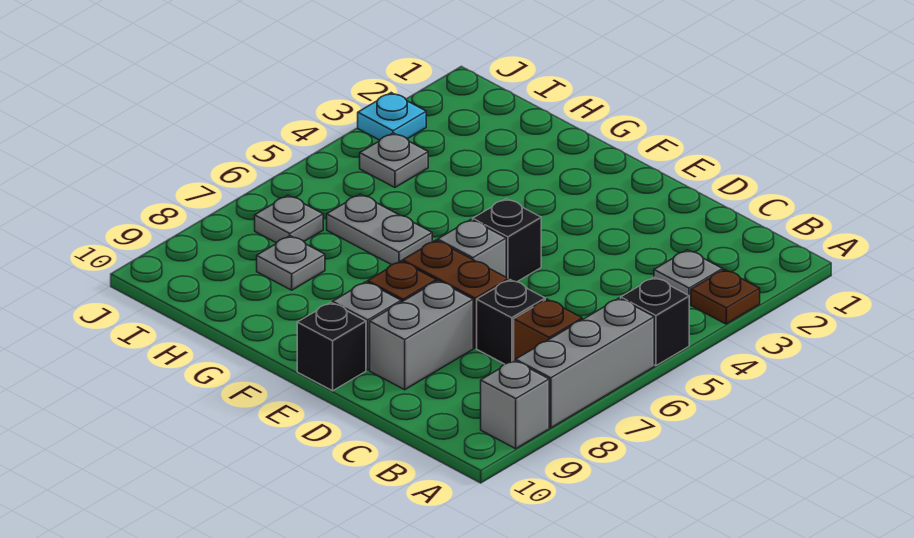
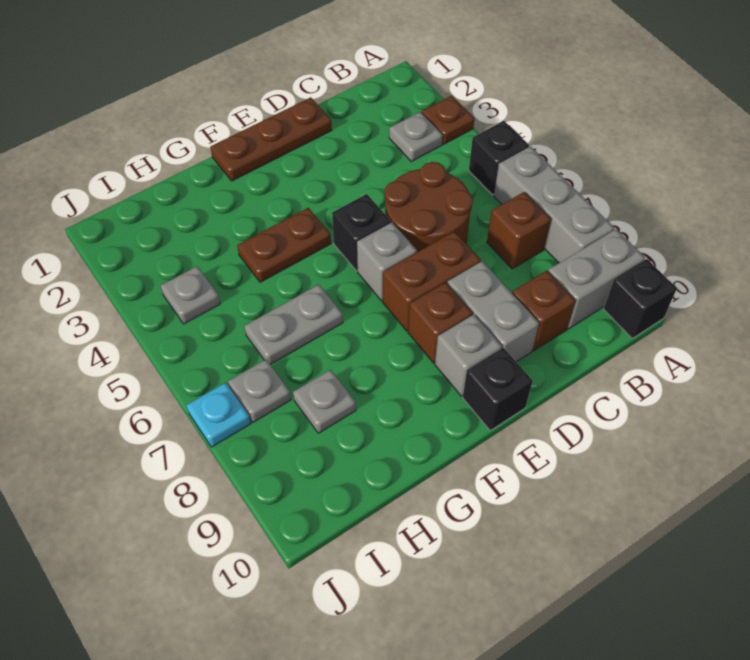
grey 1x1 brick [481,361,549,449] -> grey 1x2 brick [548,229,645,329]
none -> brown 2x2 round brick [385,162,473,252]
black 1x1 brick [477,280,545,364] -> black 1x1 brick moved to [604,259,677,338]
none -> brown 1x1 brick [512,271,575,350]
none -> brown 1x3 plate [210,97,332,181]
none -> brown 1x2 plate [237,208,331,282]
cyan 1x1 plate [358,93,426,140] -> cyan 1x1 plate moved to [186,383,251,447]

